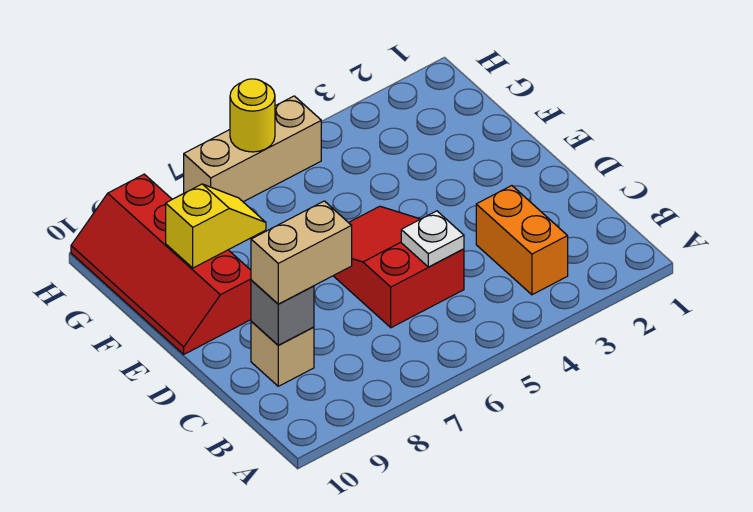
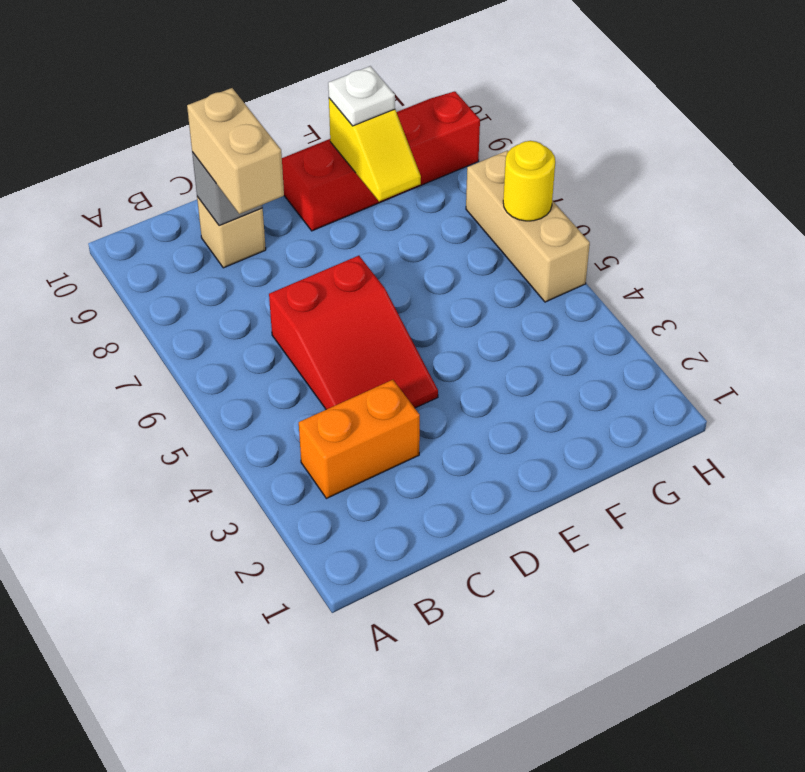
red 2x3 slope [334,206,464,328] -> red 2x3 slope turned to [269,256,438,410]
white 1x1 plate [401,211,464,267] -> white 1x1 plate moved to [328,66,395,126]

